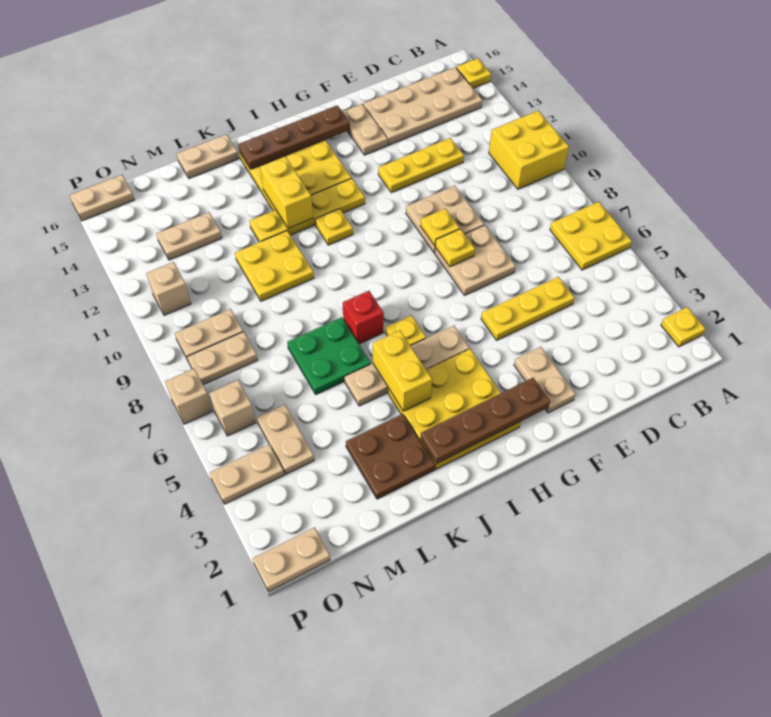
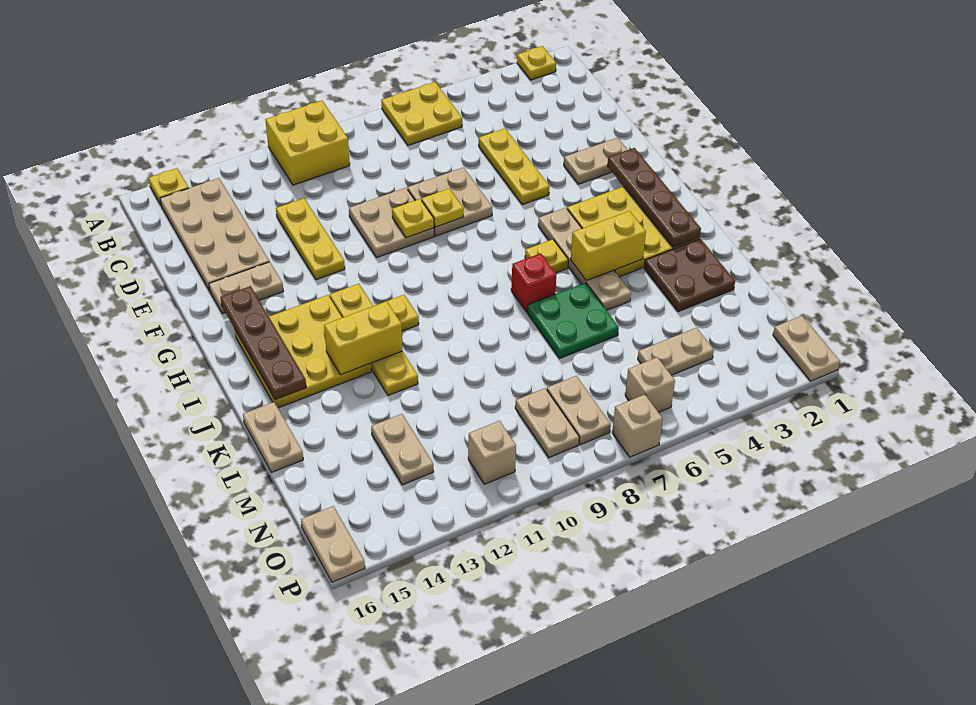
yellow 2x2 plate [235,231,314,301] -> none
tan 1x2 plate [209,444,284,504] -> none

